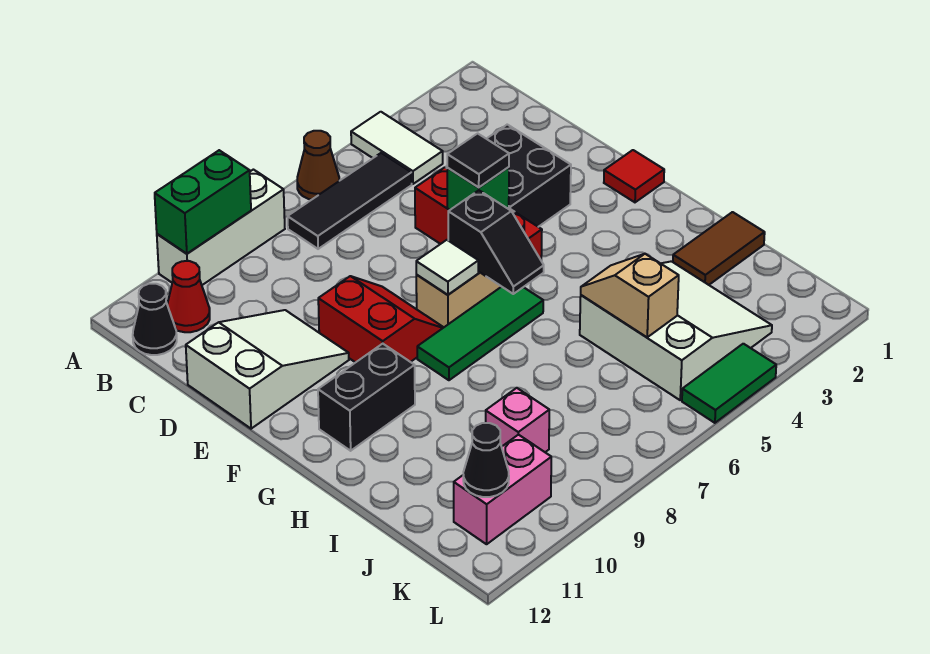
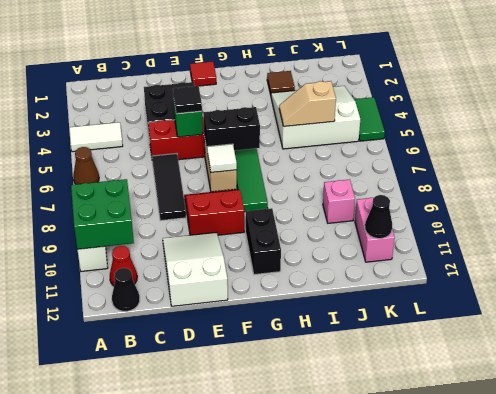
green 1x2 brick [155,150,251,254] -> green 2x2 brick [71,179,134,249]
black 1x3 tile [288,153,412,249] -> black 1x3 tile moved to [152,154,186,221]
black 1x2 slope [448,190,544,294] -> black 1x2 brick [203,107,260,150]
brown 1x2 tile [673,212,765,285] -> brown 1x1 tile [267,71,295,95]

